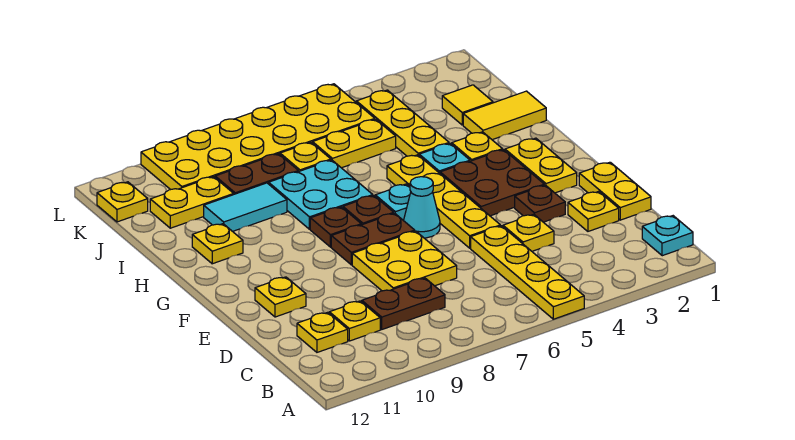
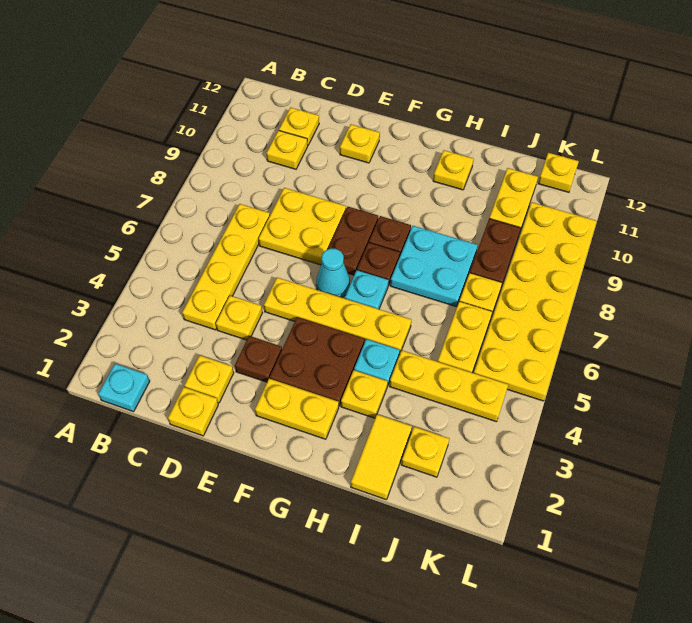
yellow 1x4 plate [471,226,584,319] -> yellow 1x4 plate turned to [182,204,270,330]
brown 1x2 plate [362,278,445,329] -> none
yellow 1x2 plate [579,162,651,220] -> yellow 1x1 plate [168,387,218,436]
cyan 1x2 tile [204,183,287,231] -> none
yellow 1x1 tile [442,85,493,125] -> yellow 1x1 plate [401,427,449,477]

